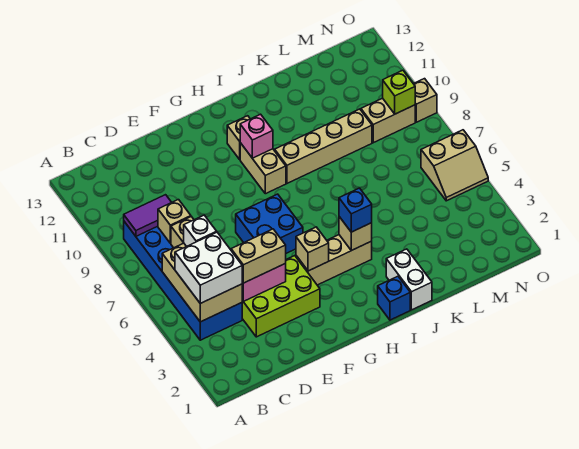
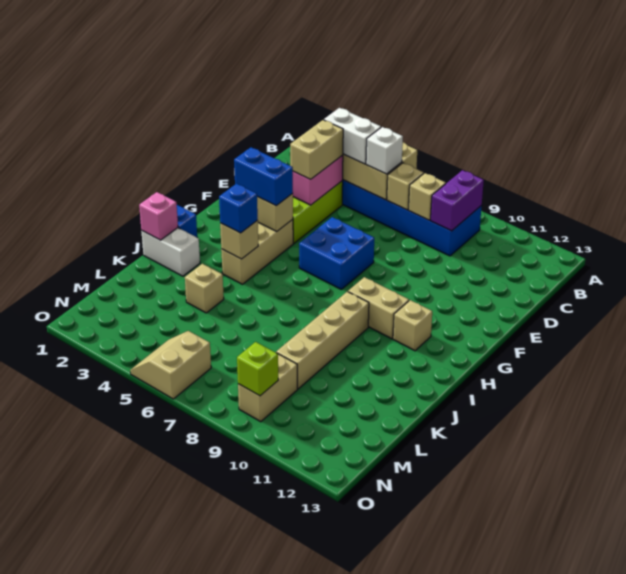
white 2x2 brick [175,232,242,303] -> white 1x2 brick [324,108,381,164]
purple 1x2 tile [124,195,172,236] -> purple 1x2 brick [431,170,484,231]
none -> blue 1x2 brick [234,147,293,206]
pink 1x1 brick [240,114,273,158] -> pink 1x1 brick moved to [139,192,178,240]
tan 1x1 brick [414,79,437,122] -> tan 1x1 brick moved to [185,264,224,313]

